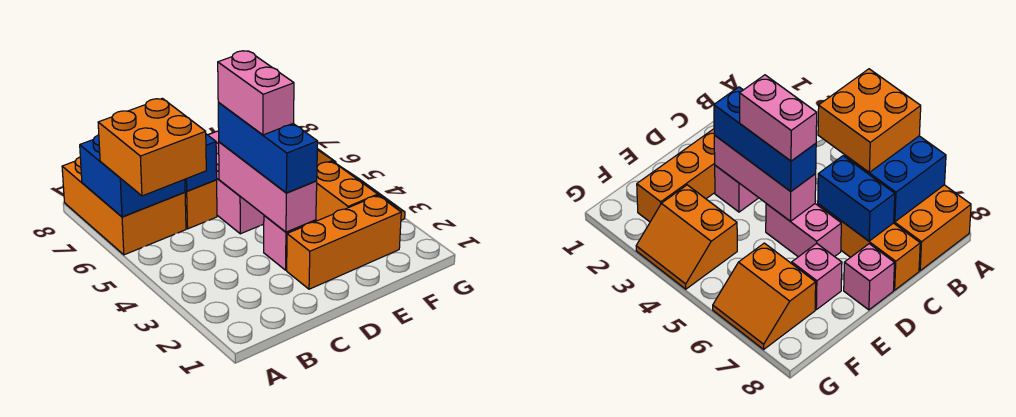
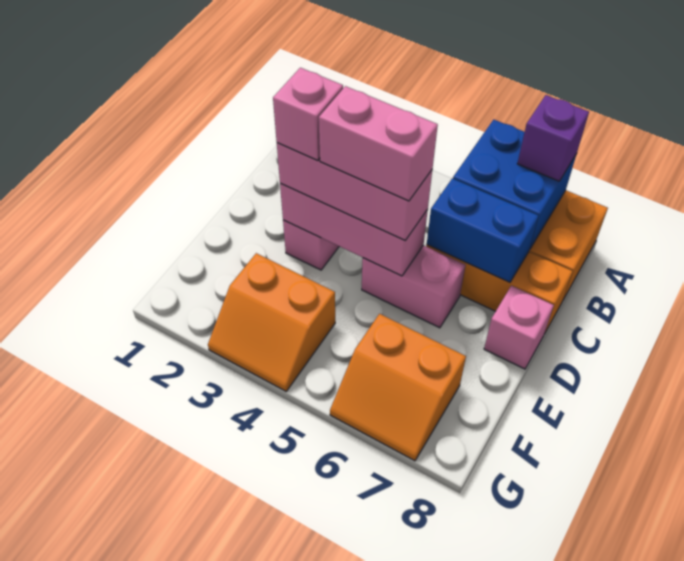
orange 2x2 brick [98,98,206,196] -> none
none -> purple 1x1 brick [517,95,589,181]
orange 1x3 brick [287,195,401,289] -> none
blue 1x3 brick [218,103,318,193] -> pink 1x3 brick [277,143,432,240]
pink 1x1 brick [792,243,842,310] -> pink 1x1 brick moved to [273,68,343,161]

